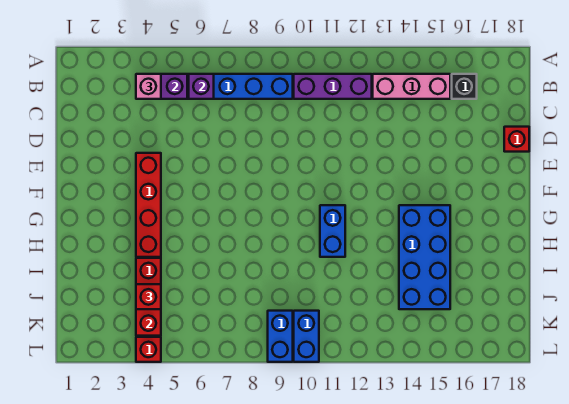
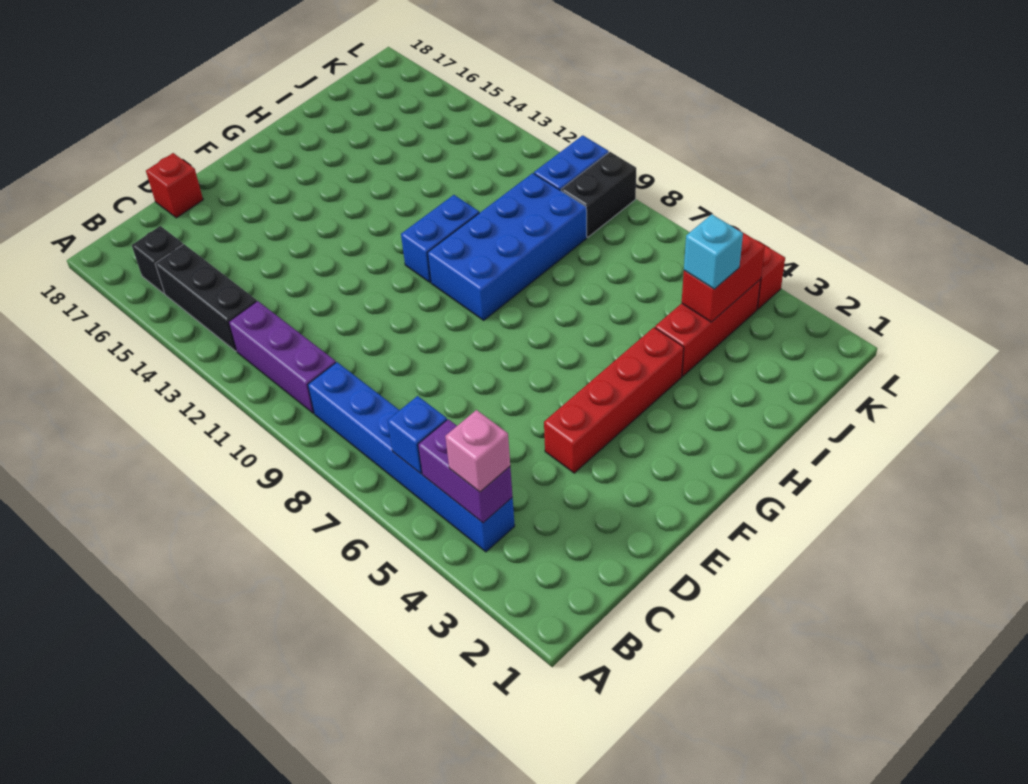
purple 1x1 brick [189,74,214,99] -> blue 1x1 brick [387,396,447,474]
pink 1x3 brick [373,74,450,99] -> black 1x3 brick [155,244,257,351]
blue 2x4 brick [399,205,450,309] -> blue 2x4 brick moved to [428,173,587,320]
red 1x1 brick [136,284,161,309] -> cyan 1x1 brick [684,214,743,289]
blue 1x2 brick [268,311,293,362] -> black 1x2 brick [561,152,636,237]

